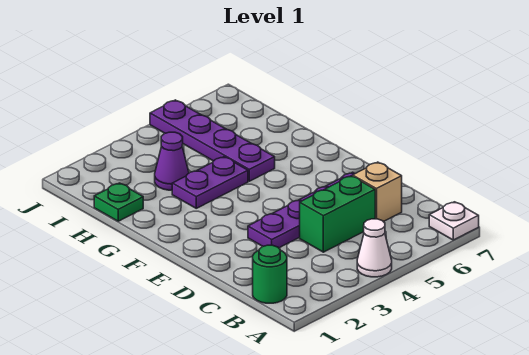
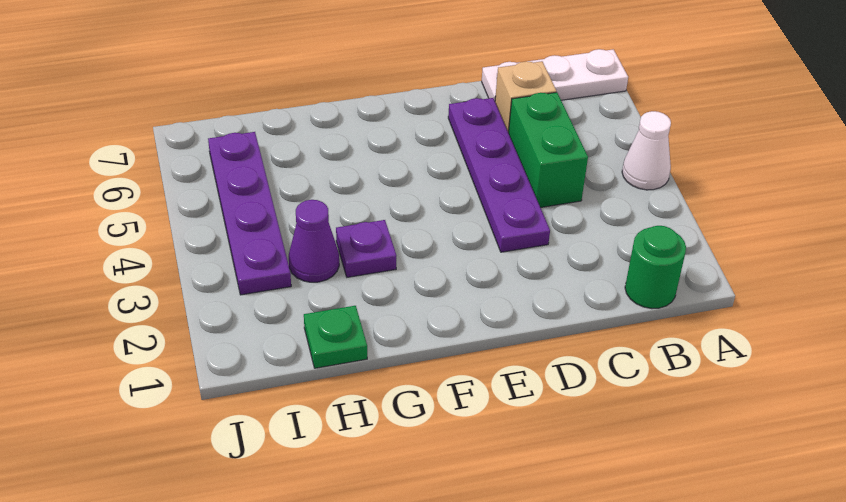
white 1x1 plate [429,202,479,240] -> white 1x3 plate [482,49,628,101]
purple 1x2 plate [172,157,248,208] -> purple 1x1 plate [336,220,397,277]
purple 1x4 plate [150,100,275,181] -> purple 1x4 plate turned to [208,132,291,295]

